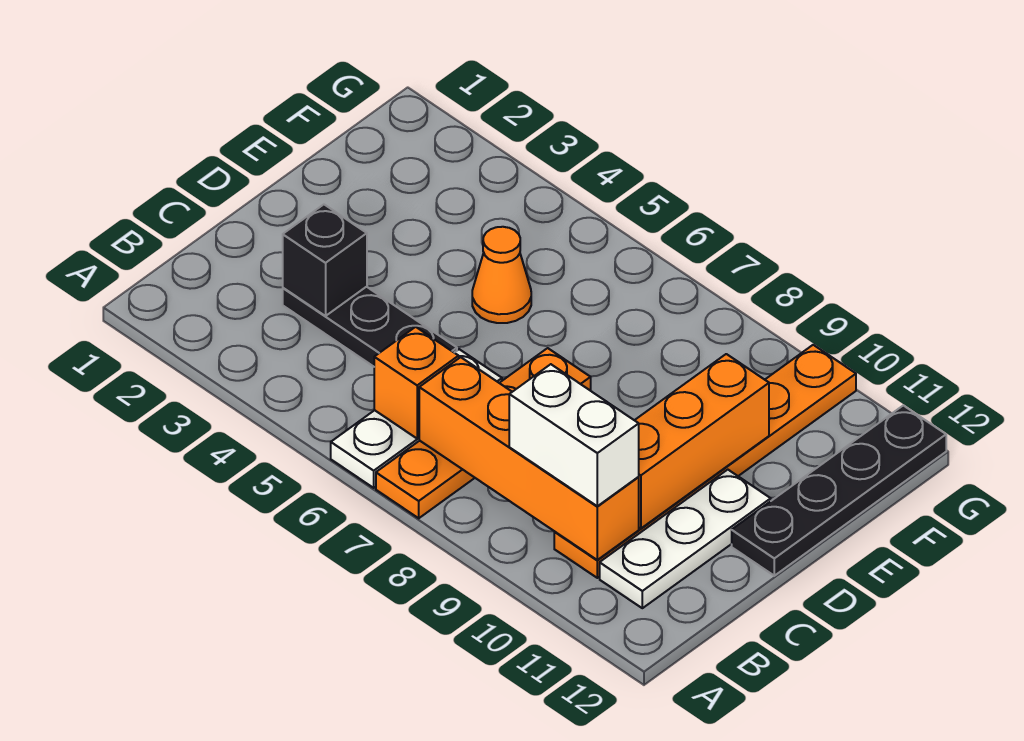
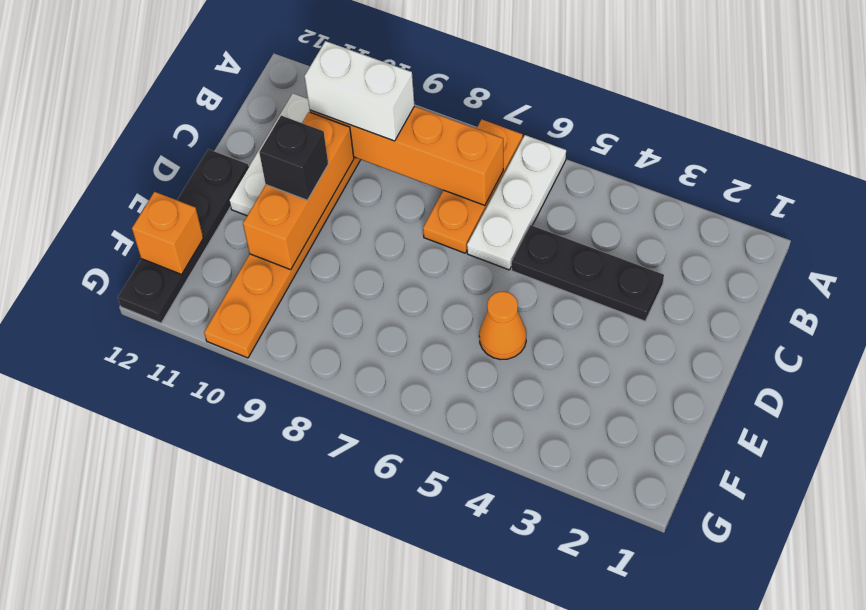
orange 1x4 plate [376,348,591,518] -> orange 1x3 plate [423,120,523,253]
orange 1x1 brick [374,327,459,438] -> orange 1x1 brick moved to [132,192,203,274]
black 1x1 brick [283,205,367,316] -> black 1x1 brick moved to [259,116,328,200]

